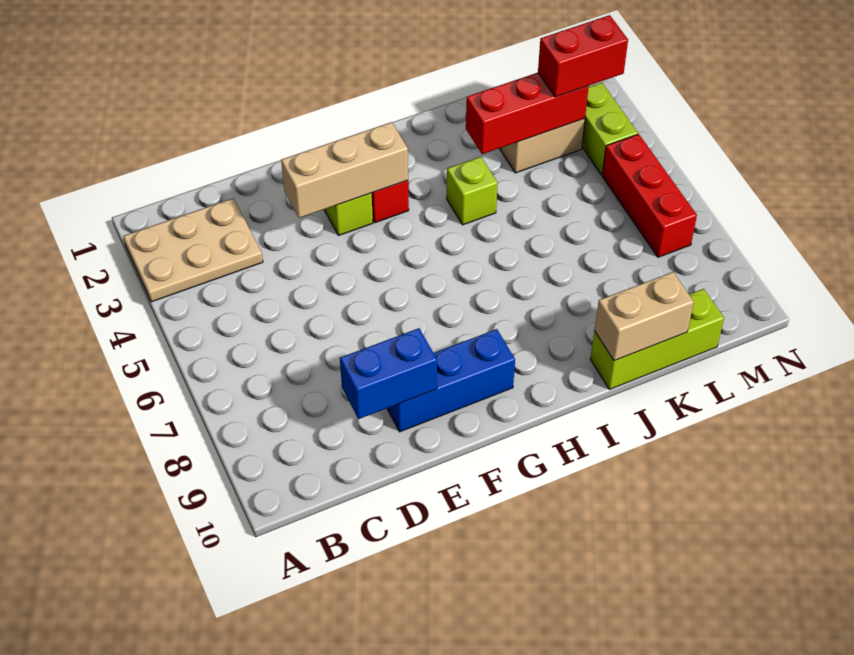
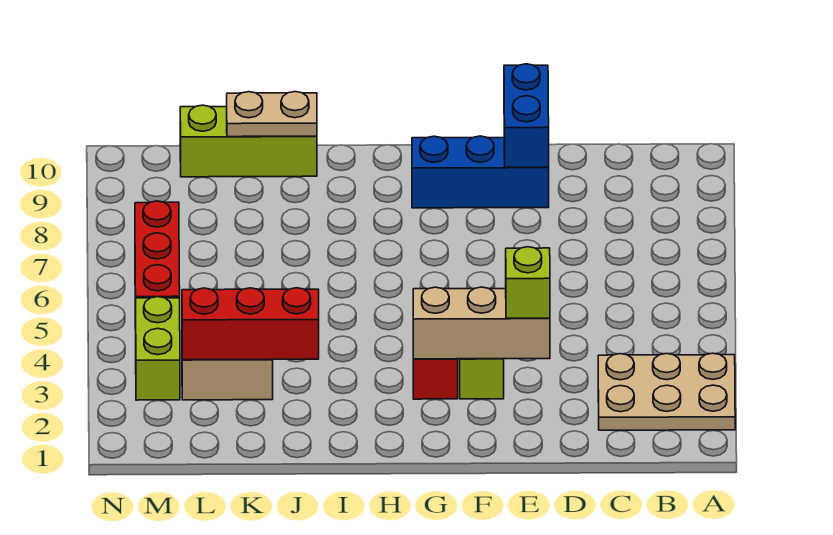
blue 1x2 brick [340,328,437,419] -> blue 1x2 brick turned to [504,64,549,167]
lime 1x1 brick [447,157,498,225] -> lime 1x1 brick moved to [506,247,550,318]
tan 1x2 brick [594,272,694,361] -> tan 1x2 plate [227,92,317,137]
red 1x2 brick [538,15,628,97] -> none

